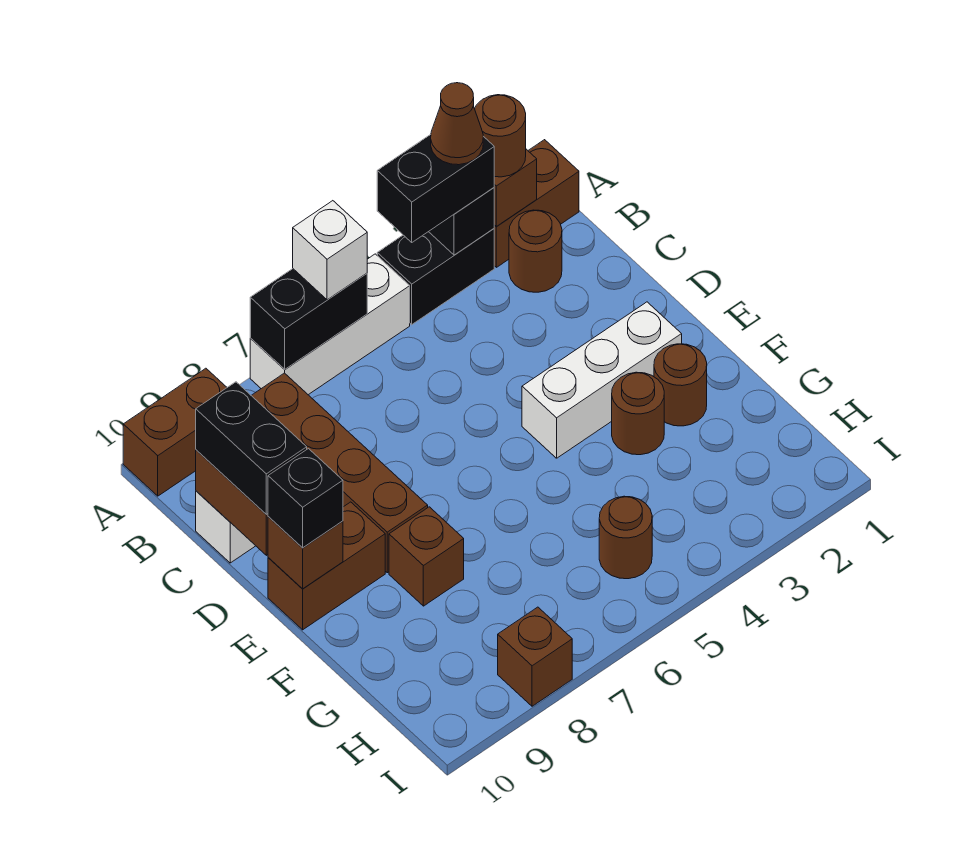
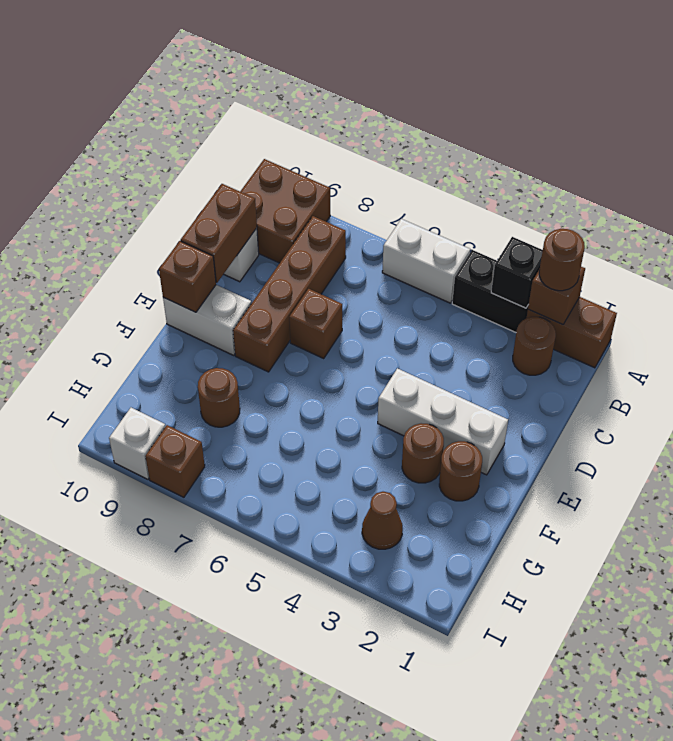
black 1x2 brick [377,135,494,242] -> none
brown 1x1 cone [431,83,483,165] -> brown 1x1 cone moved to [362,492,403,549]
white 1x3 brick [250,254,410,395] -> white 1x2 brick [382,219,470,303]
black 1x2 brick [250,269,367,369] -> none
white 1x1 brick [293,201,367,300] -> white 1x1 brick moved to [109,408,166,479]
brown 1x2 brick [123,368,227,496] -> brown 2x2 brick [240,159,330,263]
black 1x2 brick [196,382,307,515] -> none
brown 1x2 brick [268,502,385,630] -> white 1x2 brick [163,285,251,355]
black 1x1 brick [268,449,343,548] -> none
brown 1x1 brick [389,507,464,606] -> brown 1x1 brick moved to [289,289,342,358]
brown 1x1 round brick [599,496,652,579] -> brown 1x1 round brick moved to [198,368,240,427]

